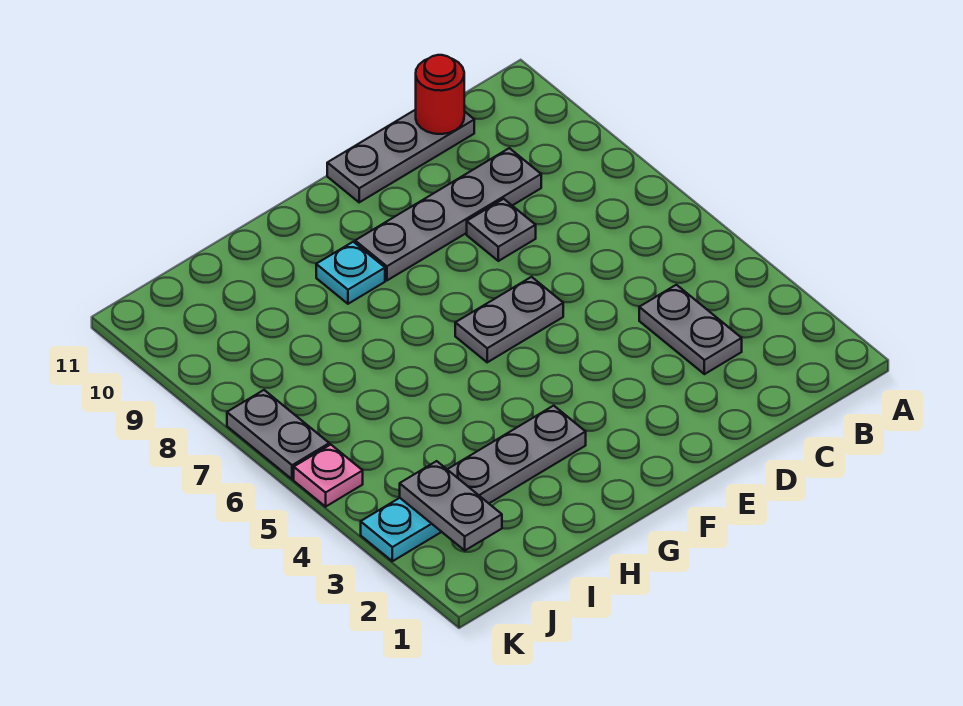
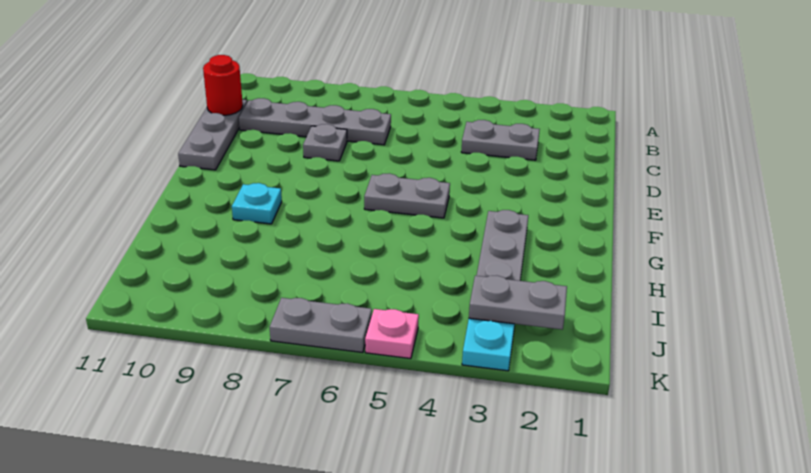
grey 1x4 plate [355,148,541,280] -> grey 1x4 plate turned to [239,98,391,145]
grey 1x2 plate [455,277,563,362] -> grey 1x2 plate turned to [364,173,450,218]

